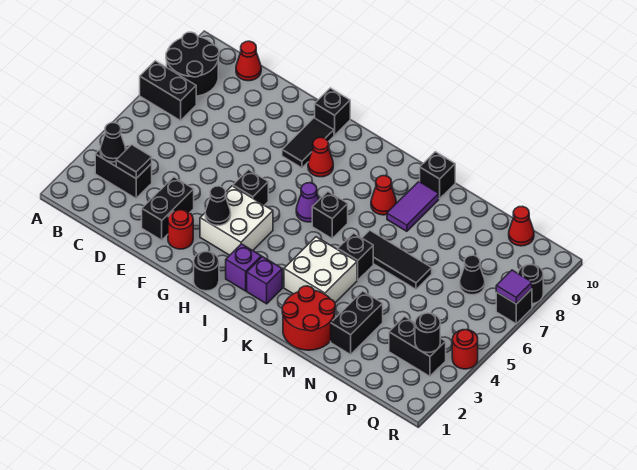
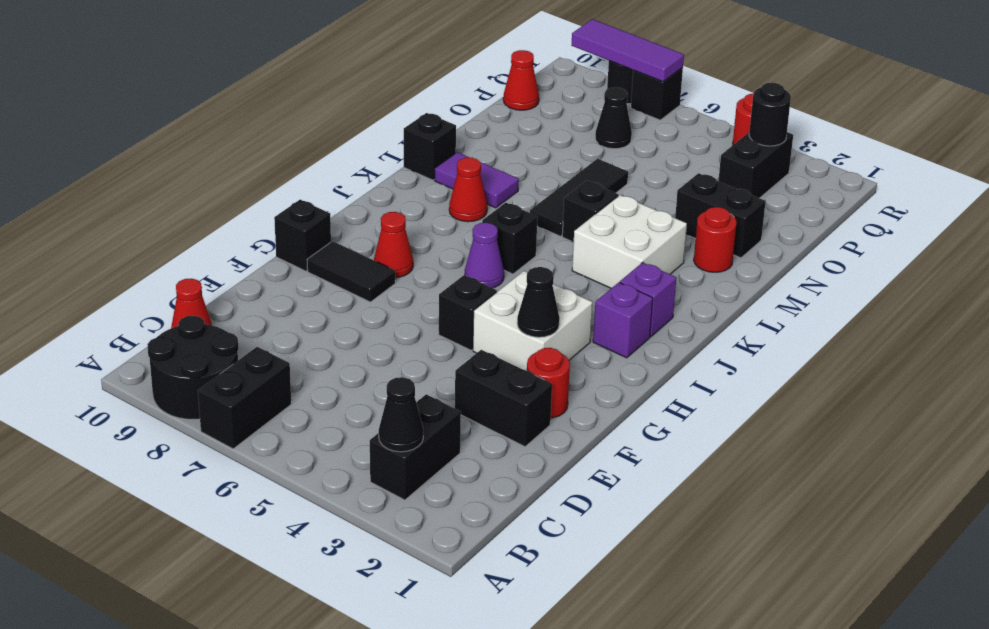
black 1x1 tile [116,145,152,178] -> none
black 1x1 round brick [194,251,219,291] -> none
red 2x2 round brick [282,286,335,350] -> red 1x1 round brick [694,207,737,272]
purple 1x1 tile [496,270,532,304] -> purple 1x3 tile [571,19,684,82]

